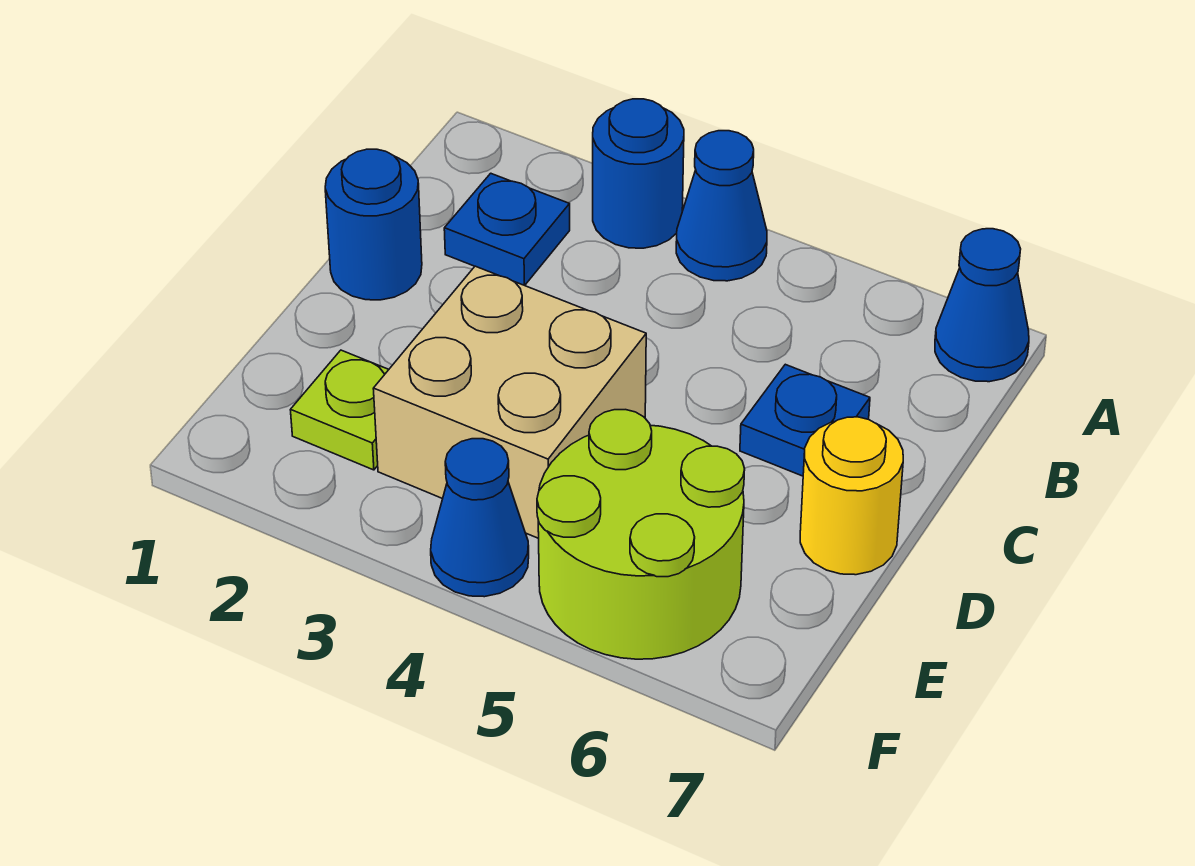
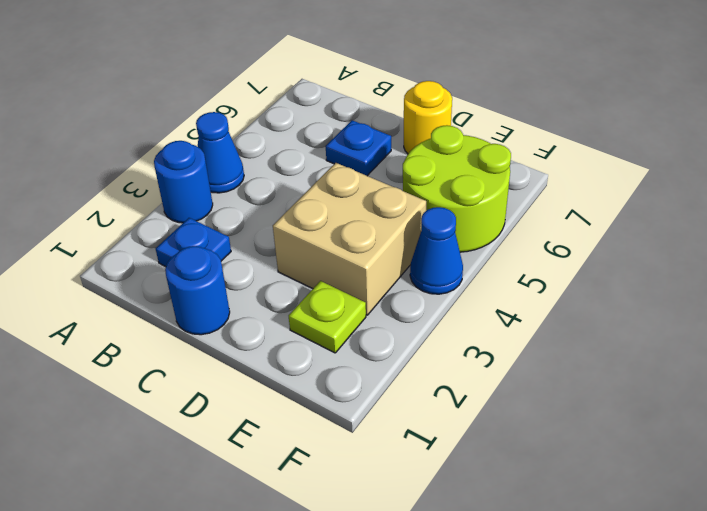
blue 1x1 cone [935,229,1029,382] -> none

